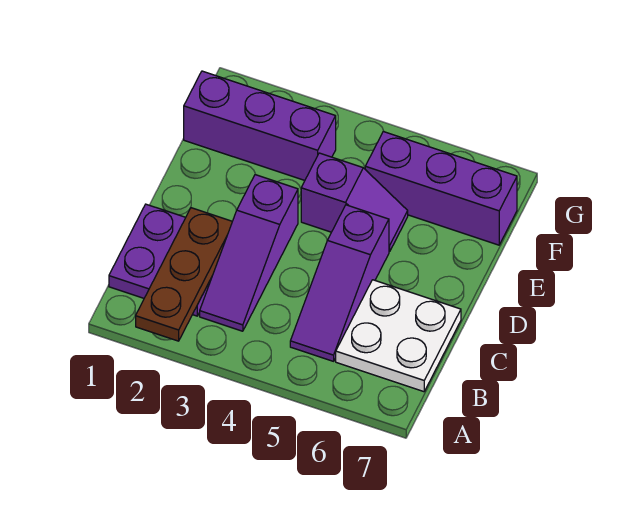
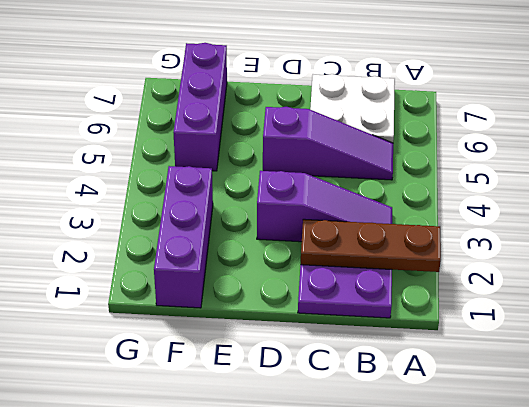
purple 1x2 slope [301,153,408,252] -> none

